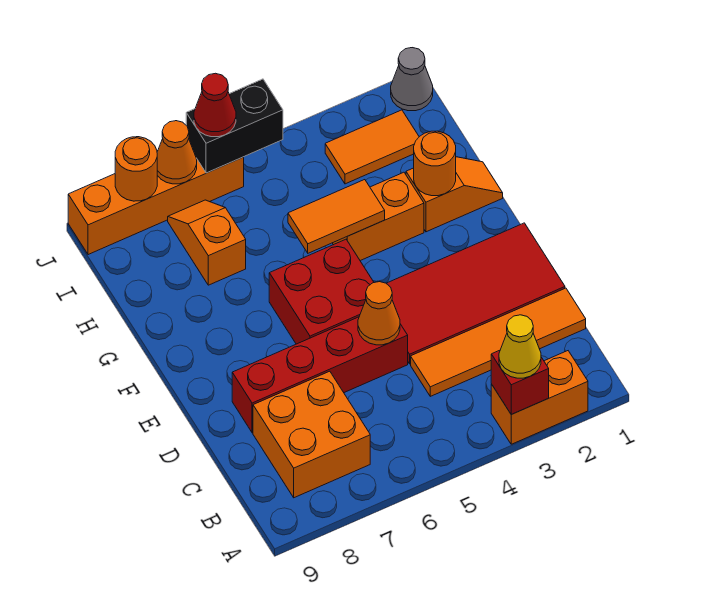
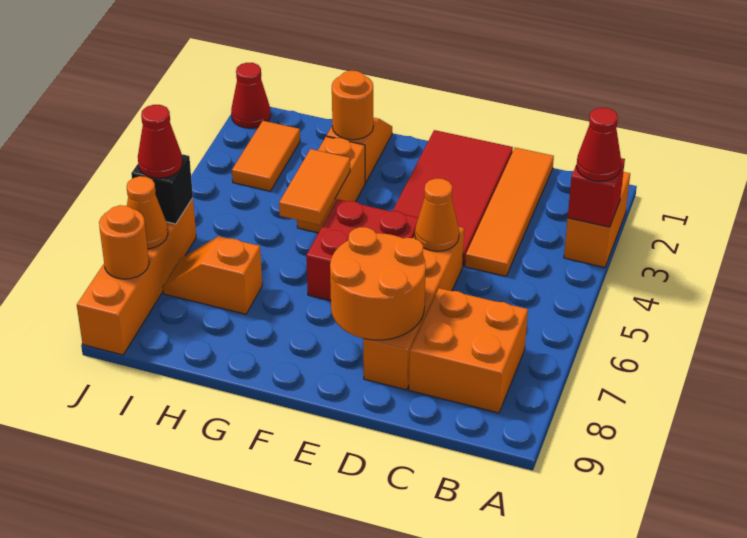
yellow 1x1 cone [499,315,541,378] -> red 1x1 cone [576,108,621,181]
red 1x4 brick [232,317,408,433] -> orange 1x4 brick [363,227,464,390]
none -> orange 2x2 round brick [330,227,426,340]
grey 1x1 cone [391,48,433,111] -> red 1x1 cone [231,63,271,128]
black 1x2 brick [186,79,283,173] -> black 1x1 brick [131,154,193,224]

